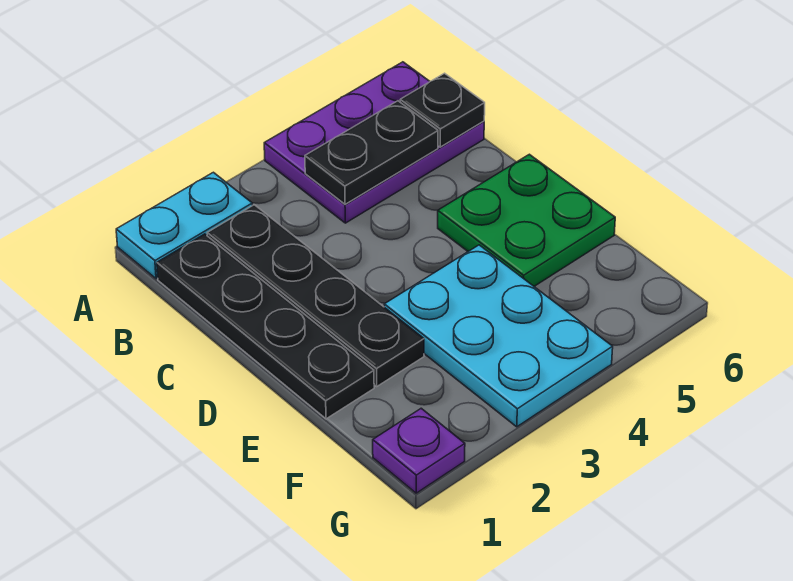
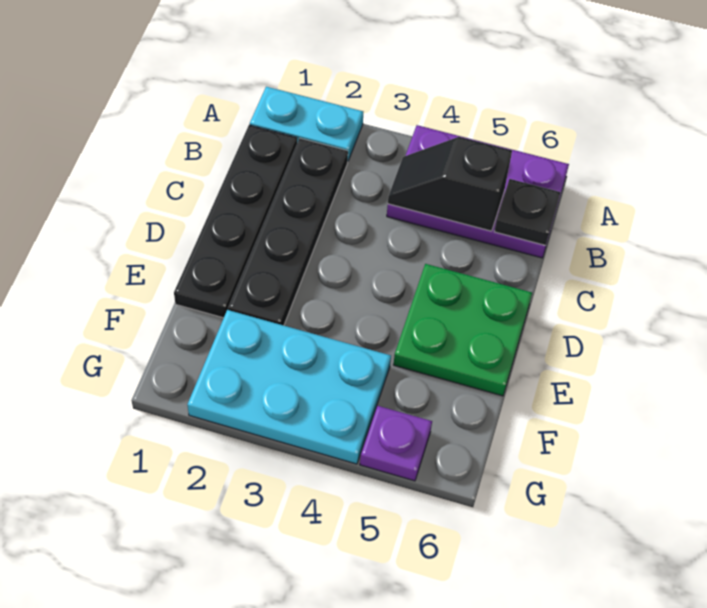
black 1x2 plate [305,101,438,204] -> black 1x2 slope [388,137,512,231]
cyan 2x3 plate [384,245,613,427] -> cyan 2x3 plate turned to [187,310,391,464]
purple 1x1 plate [373,408,465,493] -> purple 1x1 plate moved to [360,406,432,481]

